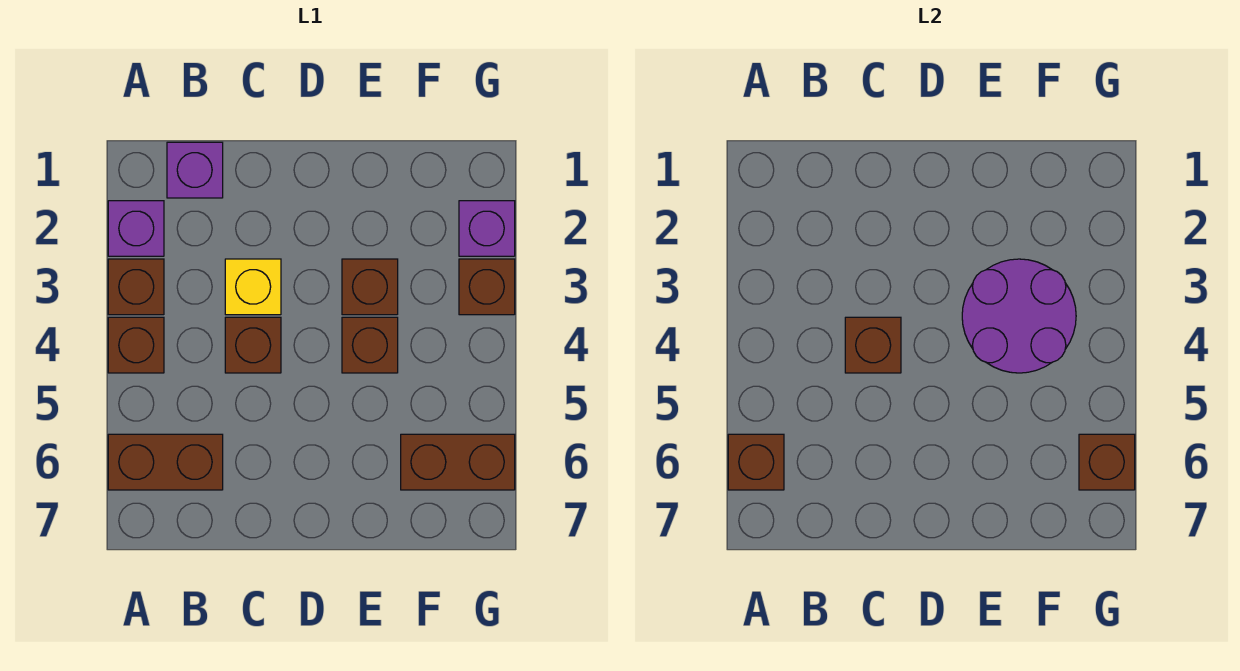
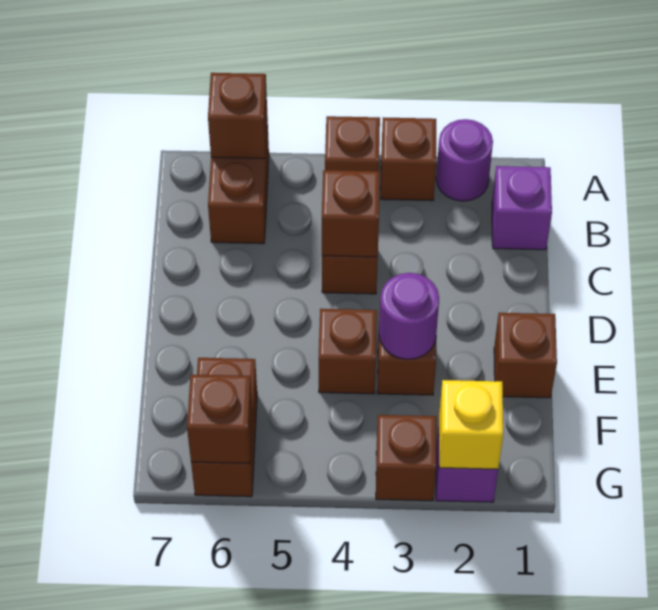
purple 1x1 brick [108,201,164,256] -> purple 1x1 round brick [436,119,493,201]
yellow 1x1 brick [225,259,281,315] -> yellow 1x1 brick moved to [439,380,503,469]
none -> brown 1x1 brick [494,313,557,398]
purple 2x2 round brick [962,259,1076,373] -> purple 1x1 round brick [379,273,439,359]

